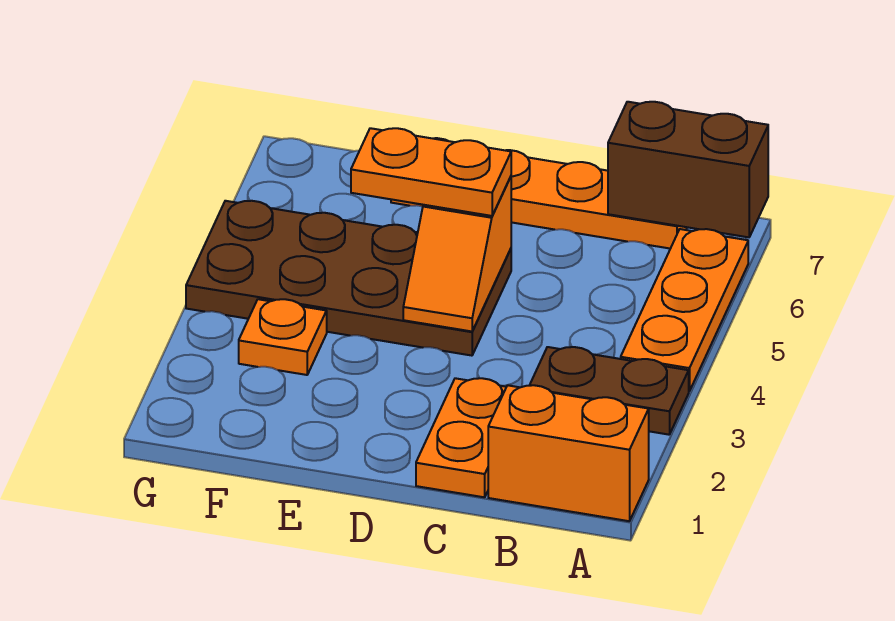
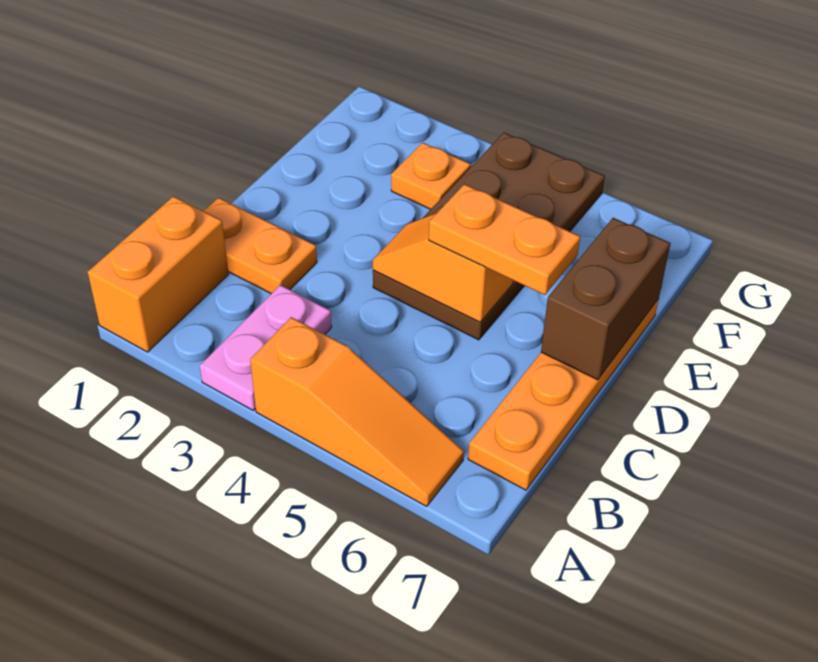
brown 1x2 plate [529,347,689,435] -> pink 1x2 plate [200,285,332,410]
orange 1x3 plate [621,229,748,391] -> orange 1x3 slope [250,317,464,506]
brown 1x2 brick [608,102,768,237] -> brown 1x2 brick moved to [541,218,670,380]
orange 1x2 plate [351,128,511,216] -> orange 1x2 plate turned to [429,184,580,295]

